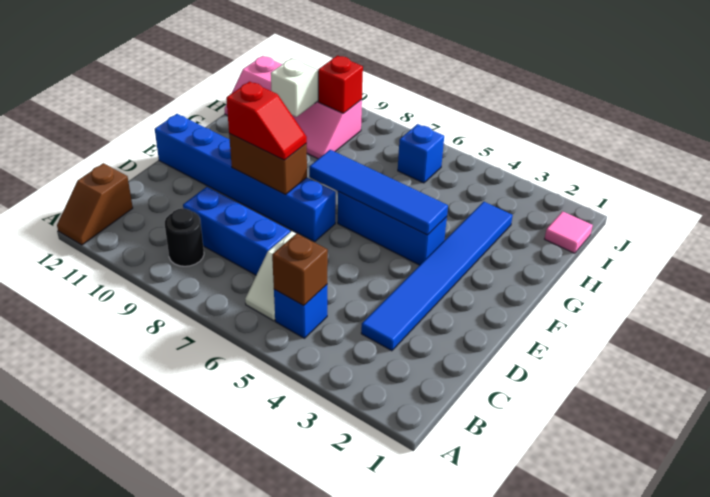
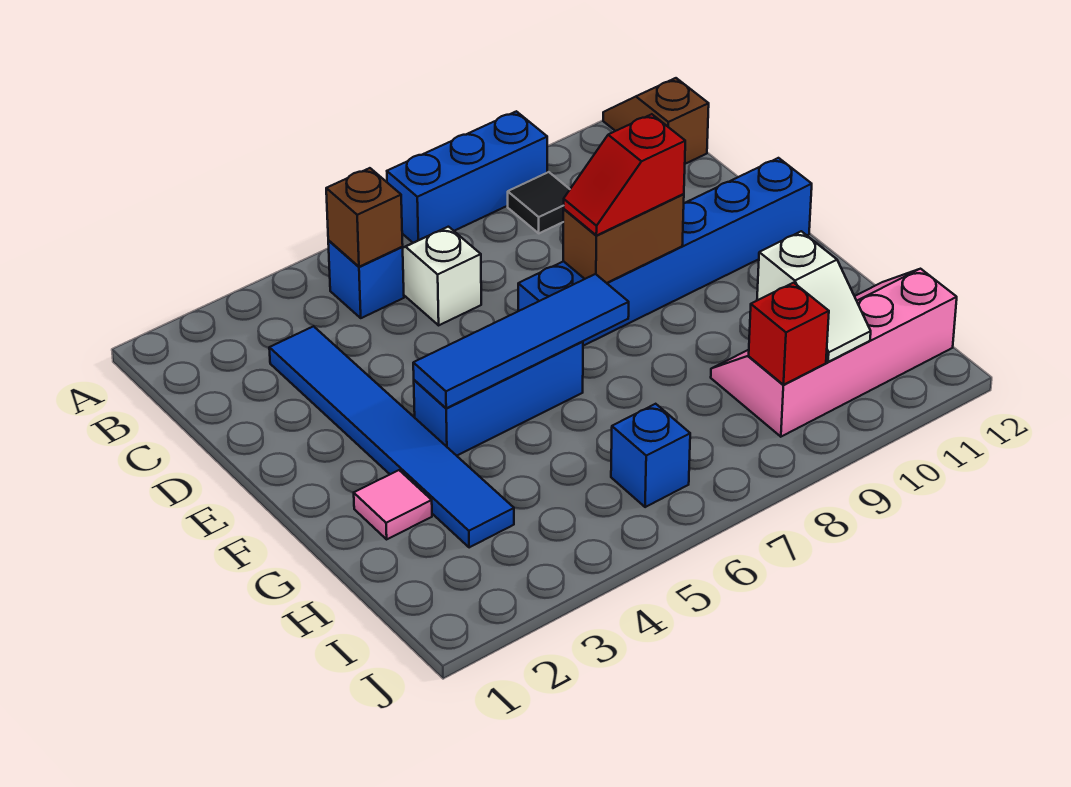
black 1x1 round brick [165,209,204,266] -> black 1x1 tile [508,172,570,233]
blue 1x3 brick [183,187,290,275] -> blue 1x3 brick moved to [387,111,547,243]
pink 1x1 tile [545,211,593,253] -> pink 1x1 tile moved to [354,470,432,539]

